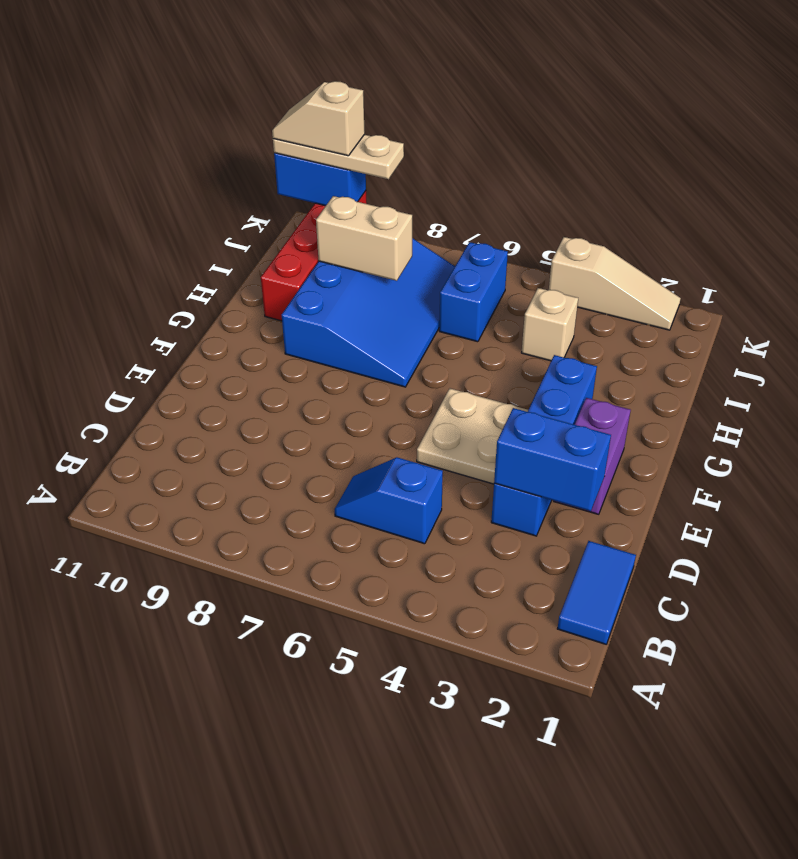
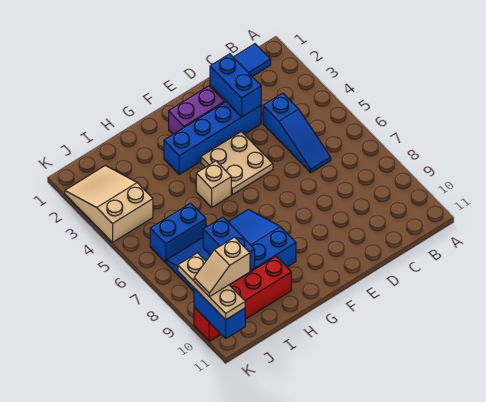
blue 1x2 slope [335,457,443,544] -> blue 1x3 slope [263,93,331,173]
tan 1x1 brick [522,288,578,361] -> tan 1x1 brick moved to [196,161,231,207]
tan 1x2 brick [316,196,412,281] -> blue 1x2 brick [203,217,255,271]
tan 1x3 slope [549,237,681,330] -> tan 2x3 slope [65,165,153,242]
tan 1x2 slope [272,81,365,156] -> tan 1x2 slope turned to [194,237,250,297]

